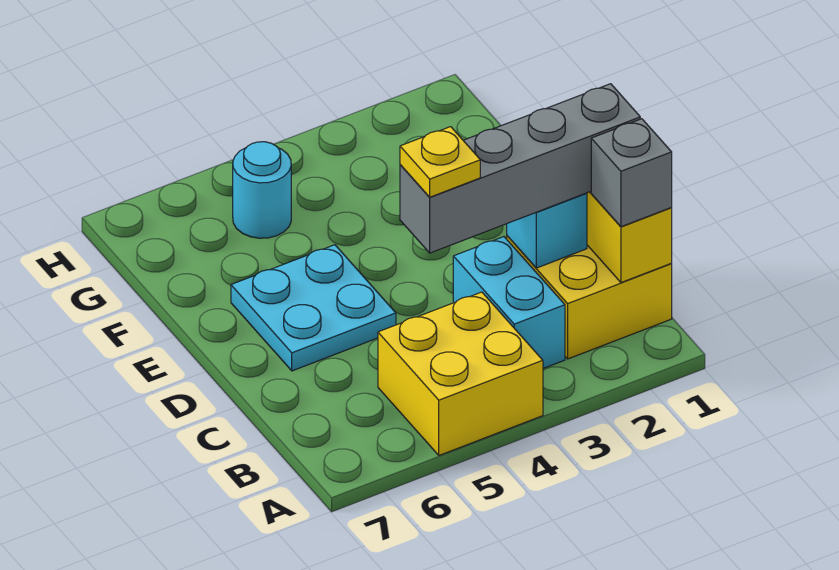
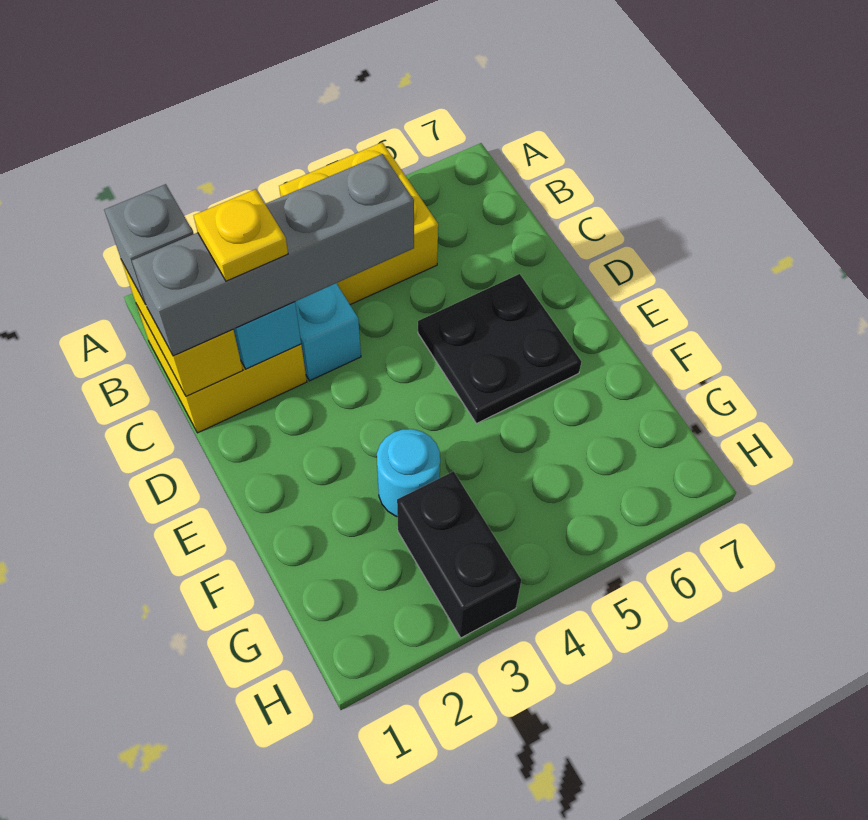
yellow 1x1 plate [400,127,480,197] -> yellow 1x1 plate moved to [194,189,288,281]
cyan 2x2 plate [231,245,396,371] -> black 2x2 plate [418,274,581,424]
none -> black 1x2 brick [397,471,521,638]
cyan 1x1 round brick [233,142,291,238] -> cyan 1x1 round brick moved to [377,429,440,517]

